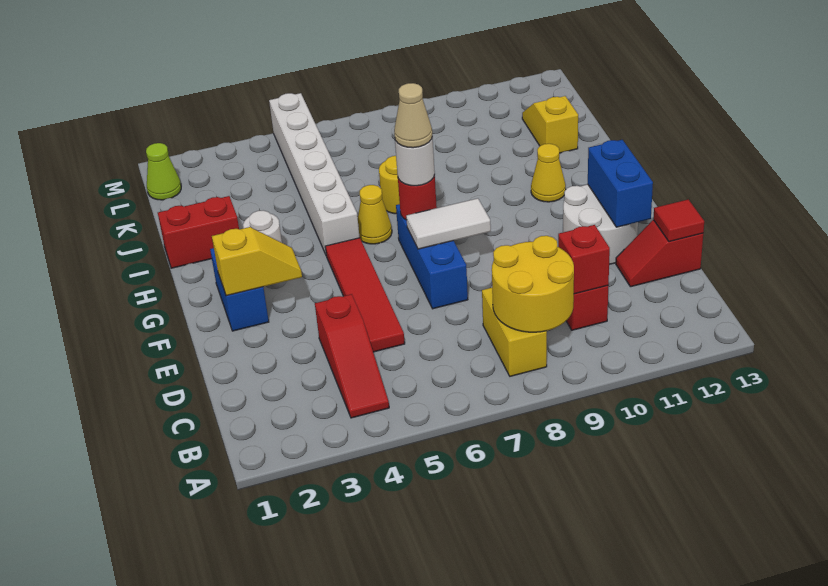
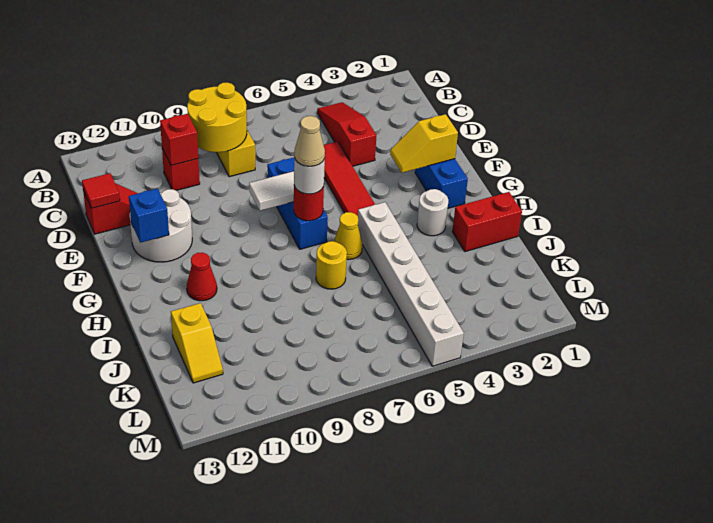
blue 1x2 brick [588,140,653,227] -> blue 1x1 brick [129,189,169,243]
yellow 1x1 cone [531,144,566,202] -> red 1x1 cone [187,253,217,301]
lime 1x1 cone [146,143,181,200] -> none

